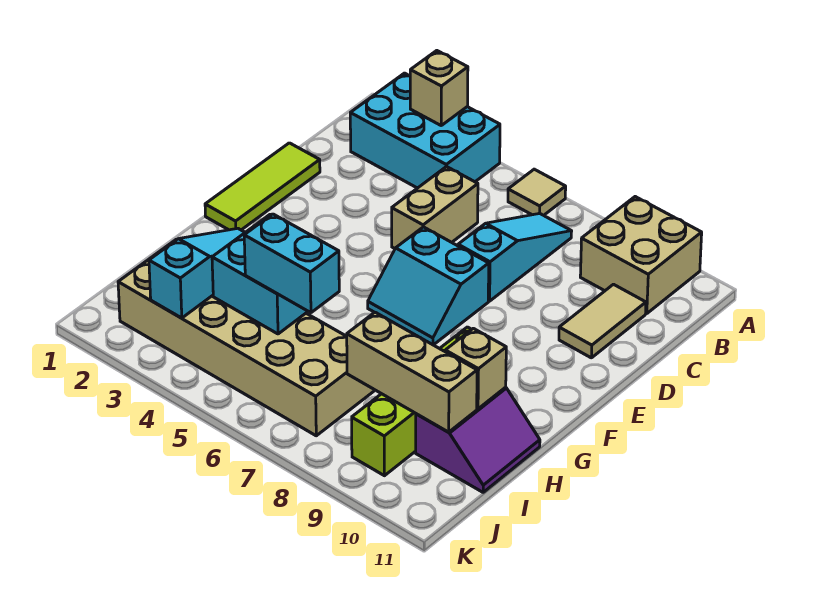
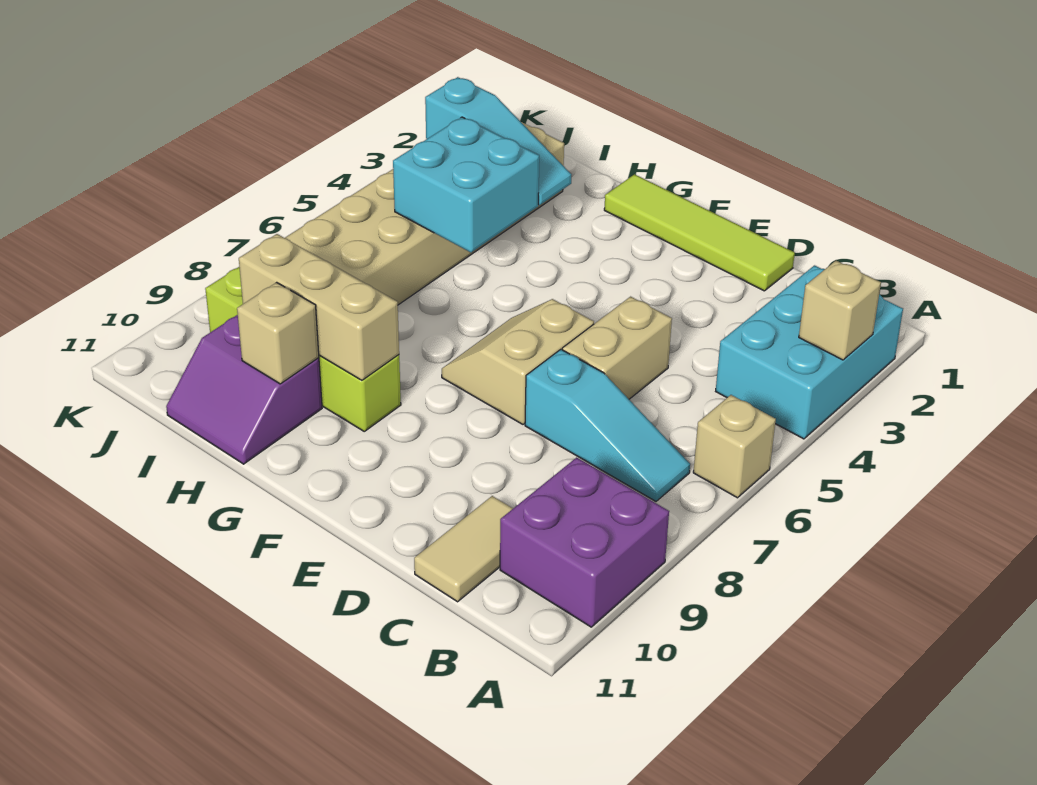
tan 1x1 tile [508,169,566,215] -> tan 1x1 brick [693,395,776,498]
tan 2x2 brick [580,197,702,313] -> purple 2x2 brick [500,457,669,627]
tan 1x2 brick [392,166,478,248] -> tan 1x2 brick turned to [562,297,672,399]
tan 1x2 tile [559,284,646,358] -> tan 1x2 tile turned to [414,496,513,602]
lime 1x3 tile [205,143,320,230] -> lime 1x4 tile [604,174,795,291]
cyan 2x2 slope [368,227,489,345] -> tan 2x2 slope [442,299,594,424]
cyan 1x2 brick [244,214,339,313] -> none
tan 1x3 brick [347,312,477,432] -> tan 1x3 brick turned to [239,234,399,380]

